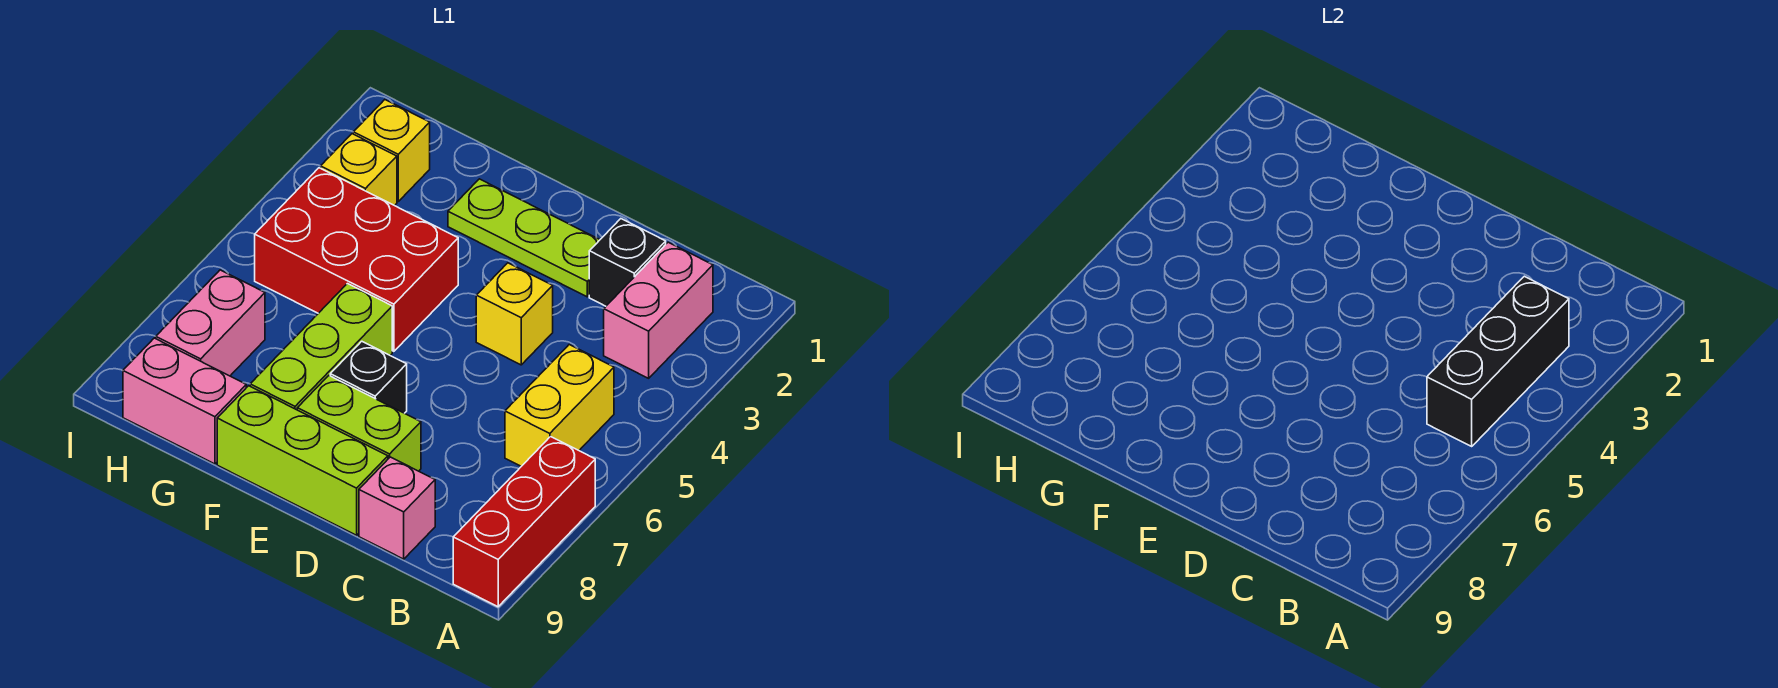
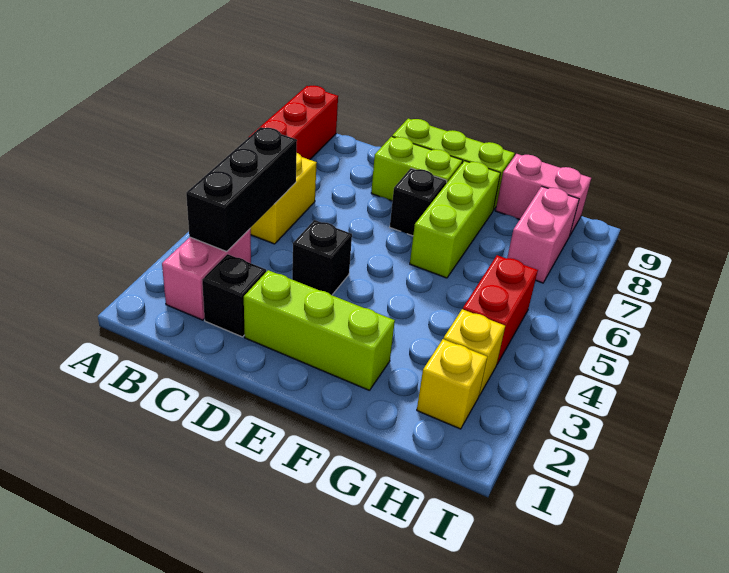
pink 1x1 brick [359,457,435,559] -> none
lime 1x3 plate [448,179,600,297] -> lime 1x3 brick [244,270,395,391]
yellow 1x1 brick [476,263,553,365] -> black 1x1 brick [292,220,352,295]
red 2x3 brick [255,168,458,351] -> red 1x2 brick [463,255,538,364]

